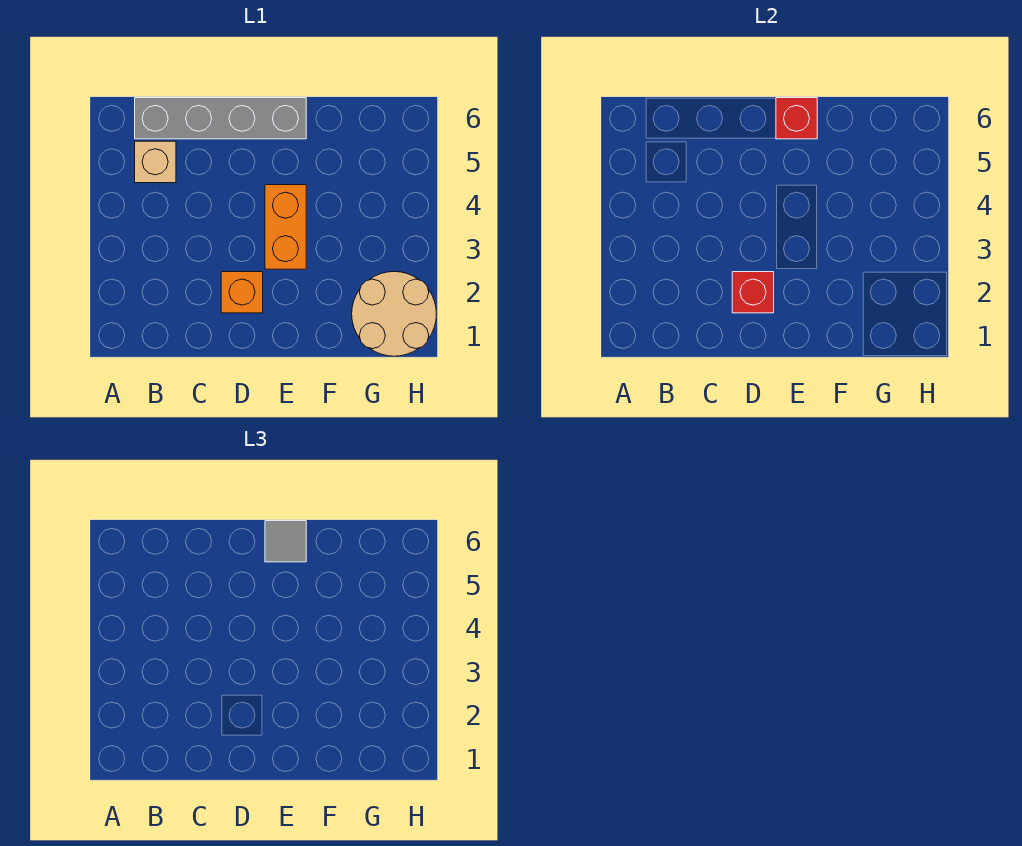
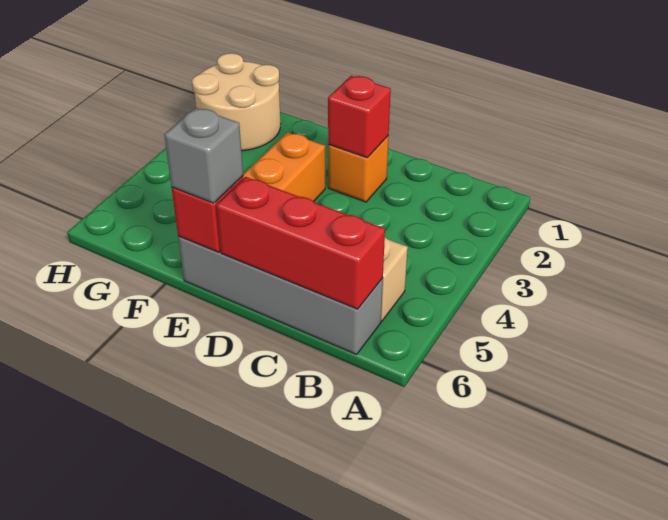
none -> red 1x3 brick [216,177,385,309]
grey 1x1 tile [265,521,306,562] -> grey 1x1 brick [164,108,243,203]

